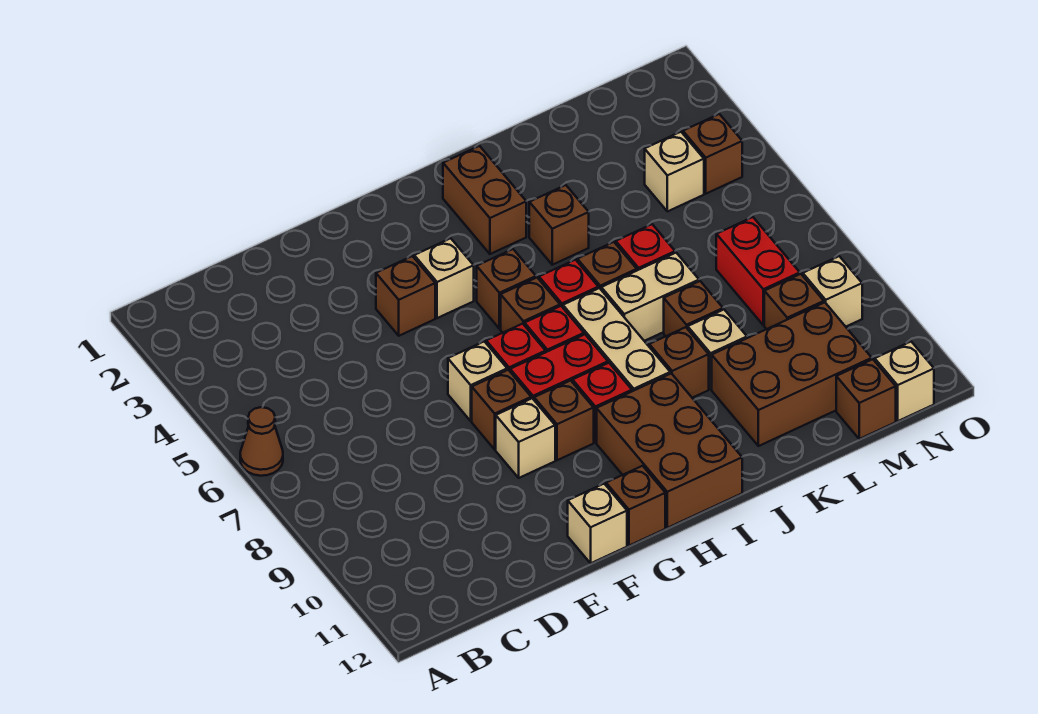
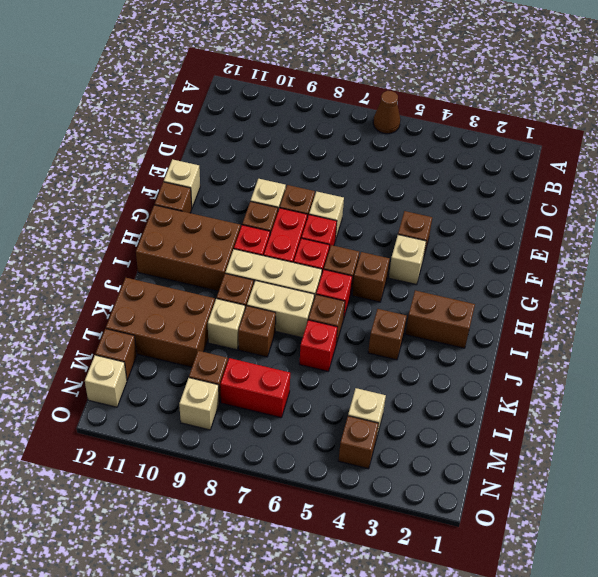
tan 1x2 brick [601,253,699,341] -> tan 1x2 brick turned to [247,281,314,338]
brown 2x3 brick [712,302,872,446] -> brown 2x3 brick turned to [106,278,215,367]

